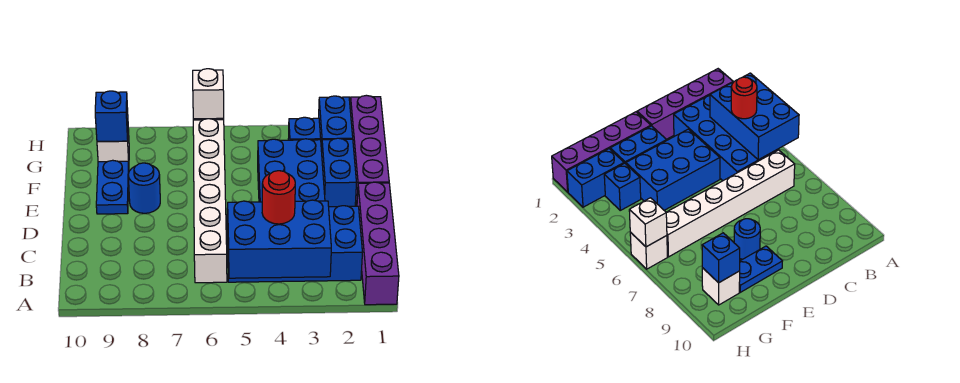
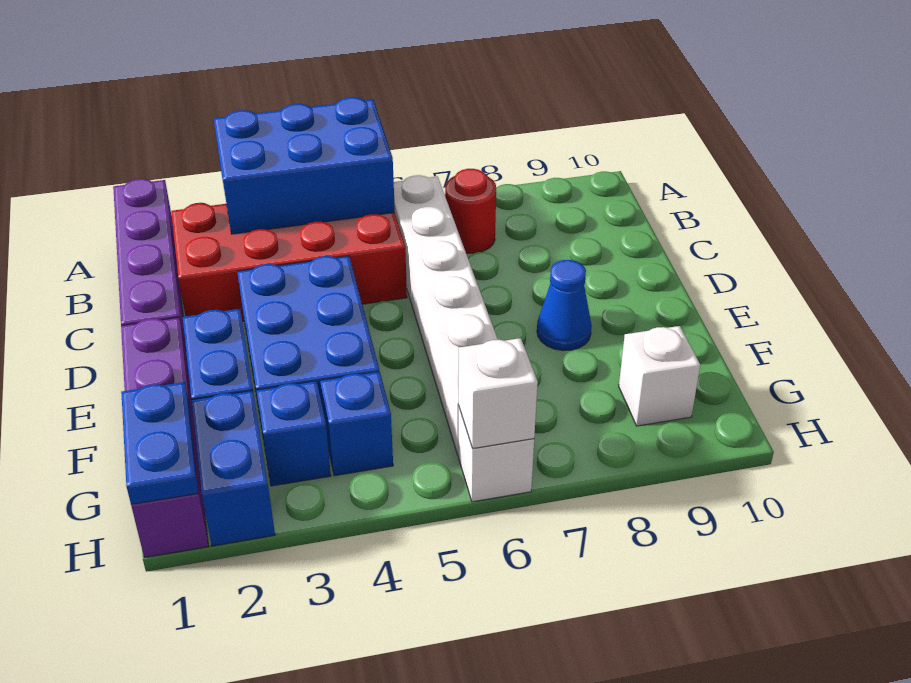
blue 2x4 brick [227,206,362,282] -> red 2x4 brick [171,203,407,322]
red 1x1 round brick [262,171,295,224] -> red 1x1 round brick moved to [445,169,496,253]
blue 1x1 round brick [128,163,160,213] -> blue 1x1 cone [537,260,592,351]
blue 1x2 plate [96,160,129,214] -> blue 1x2 plate moved to [121,382,198,504]
blue 1x1 brick [95,91,128,142] -> blue 1x1 brick moved to [320,372,393,476]

